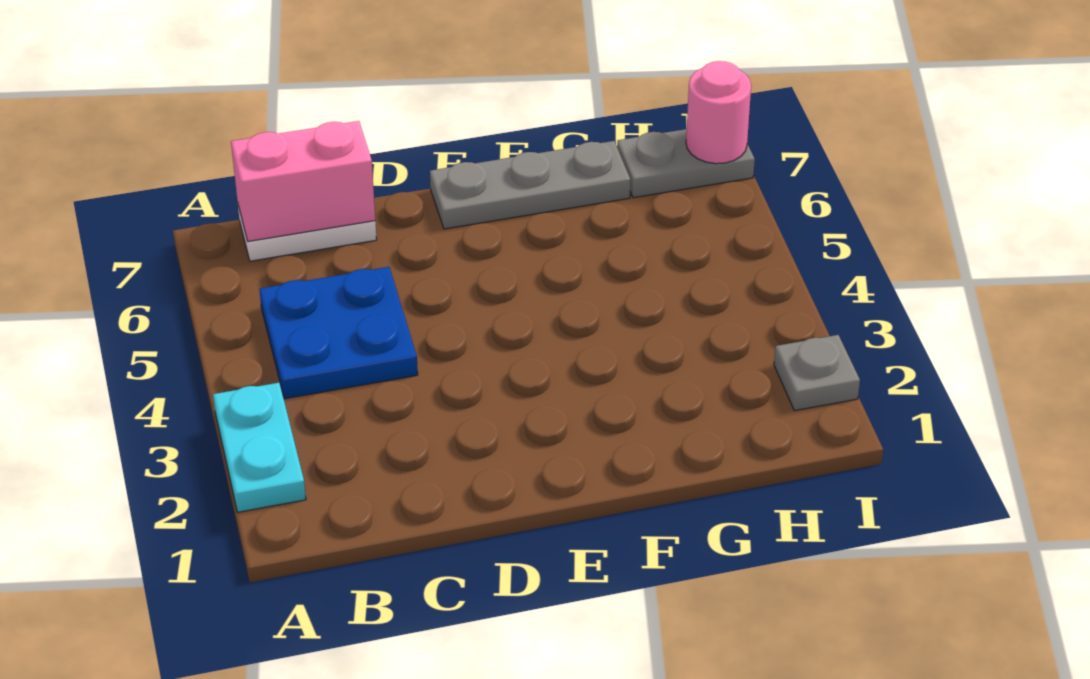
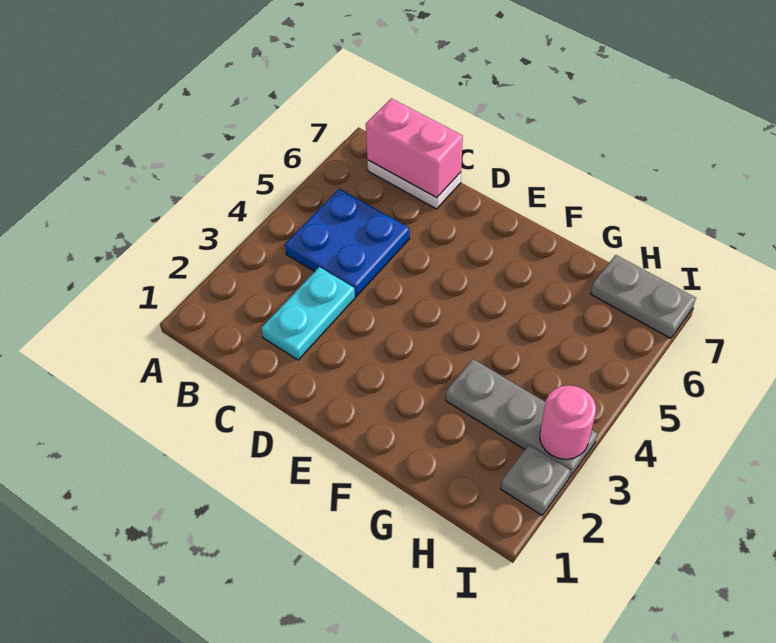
cyan 1x2 plate [213,383,306,512] -> cyan 1x2 plate moved to [261,267,355,360]
grey 1x3 plate [430,141,630,229] -> grey 1x3 plate moved to [446,359,598,477]
pink 1x1 round brick [686,61,751,164] -> pink 1x1 round brick moved to [540,385,596,459]

